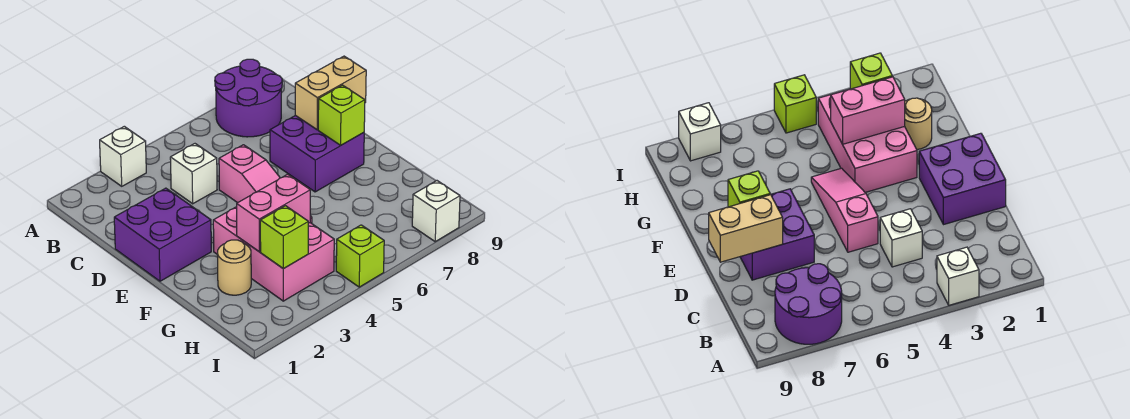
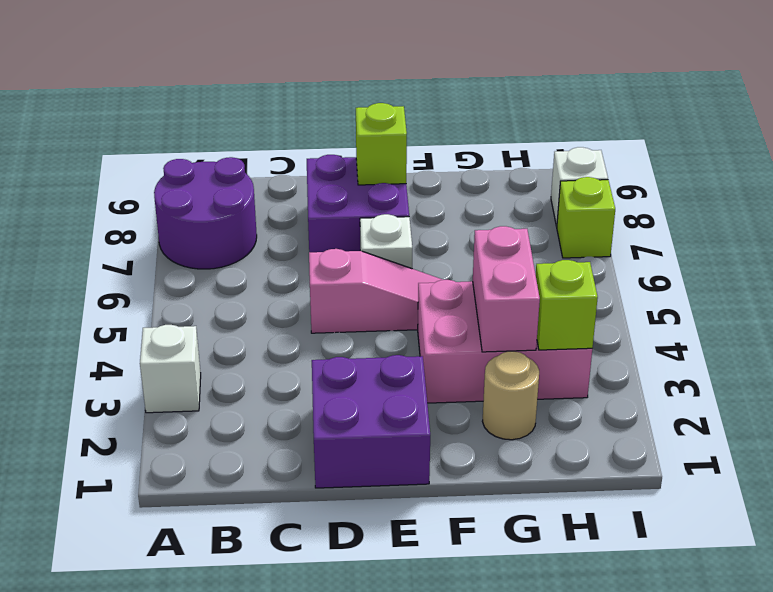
white 1x1 brick [170,144,217,204] -> white 1x1 brick moved to [360,214,412,269]
tan 1x2 brick [295,56,366,130] -> none
lime 1x1 brick [336,225,384,287] -> lime 1x1 brick moved to [557,177,615,258]

